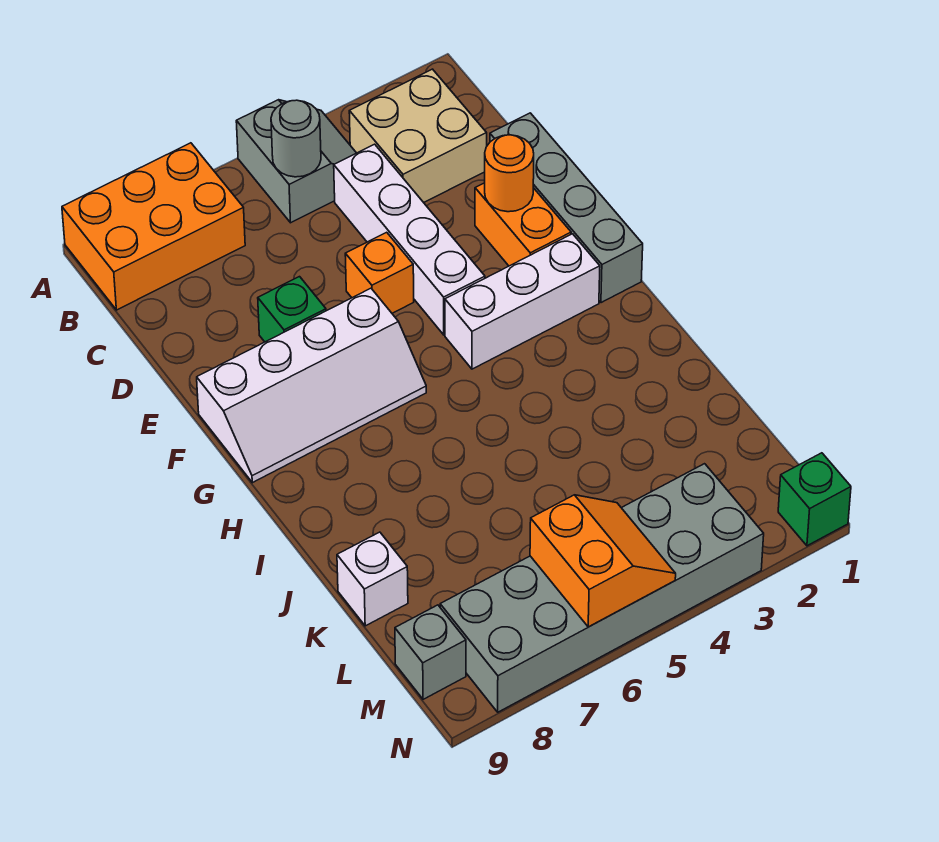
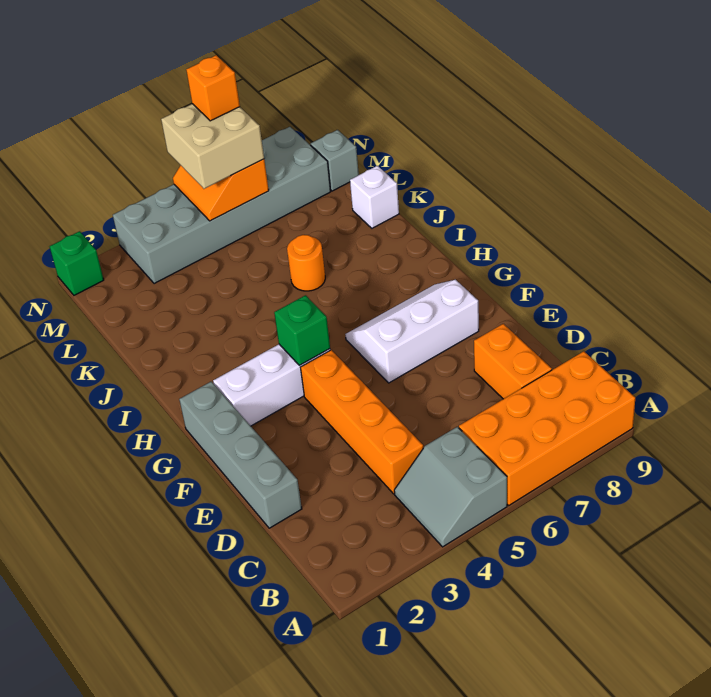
orange 2x3 brick [62,143,245,310] -> orange 2x4 brick [459,351,635,505]
tan 2x2 brick [349,69,487,203] -> tan 2x2 brick moved to [161,104,264,189]
grey 1x1 round brick [271,100,321,177] -> none
white 1x4 brick [334,144,485,335] -> orange 1x4 brick [301,350,423,494]
orange 1x2 brick [475,183,571,266] -> orange 1x2 brick moved to [474,324,552,399]
orange 1x1 round brick [485,135,534,212] -> orange 1x1 round brick moved to [287,235,325,291]
orange 1x1 brick [345,232,414,313] -> orange 1x1 brick moved to [186,55,240,121]
green 1x1 brick [258,277,326,342] -> green 1x1 brick moved to [274,295,330,365]
white 2x4 slope [197,288,426,483] -> white 2x3 slope [345,280,479,383]

